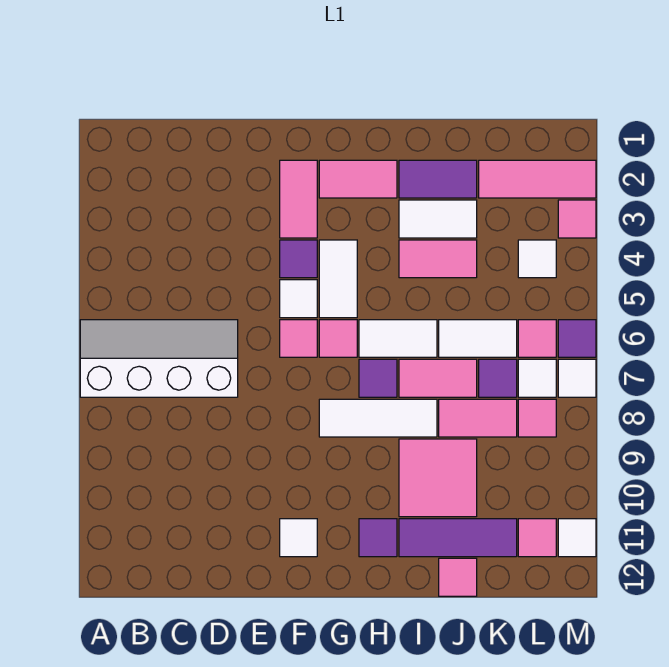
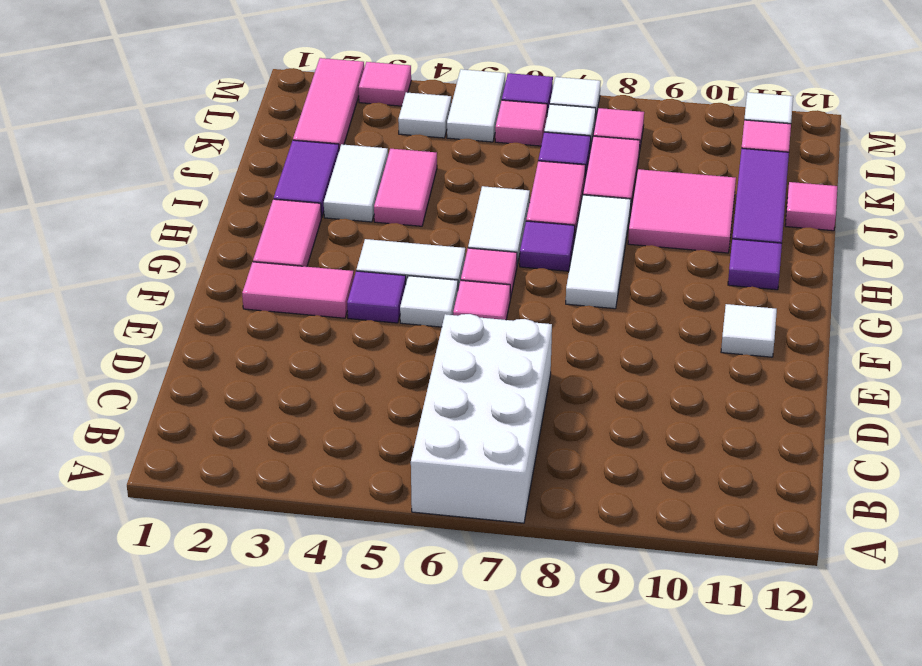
white 2x4 slope [80,320,238,397] -> white 2x4 brick [411,314,552,523]
white 1x2 tile [439,320,517,357] -> white 1x2 tile moved to [447,69,505,142]

